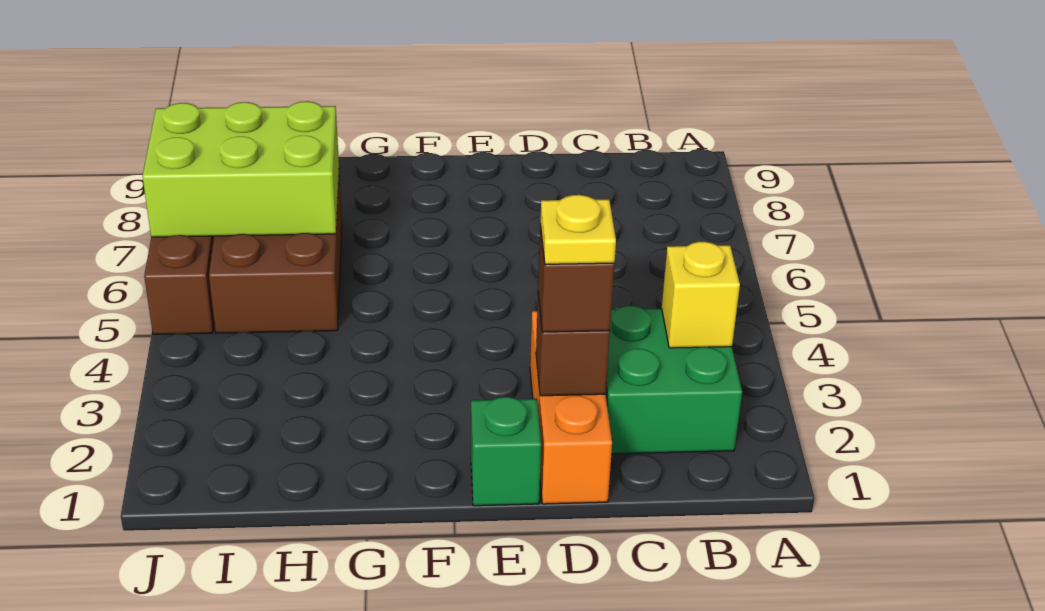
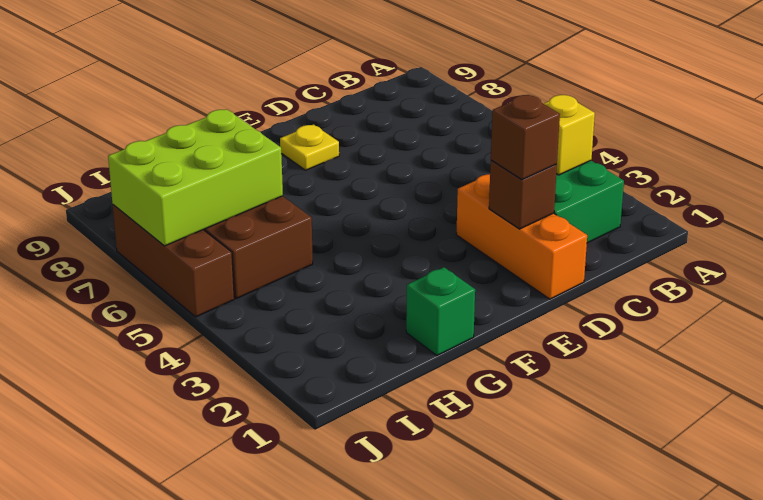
yellow 1x1 plate [540,195,616,264] -> yellow 1x1 plate moved to [280,125,339,170]
green 1x1 brick [471,397,541,506] -> green 1x1 brick moved to [406,267,475,356]

